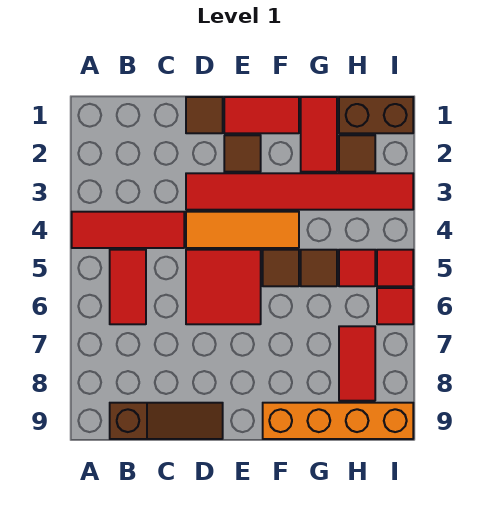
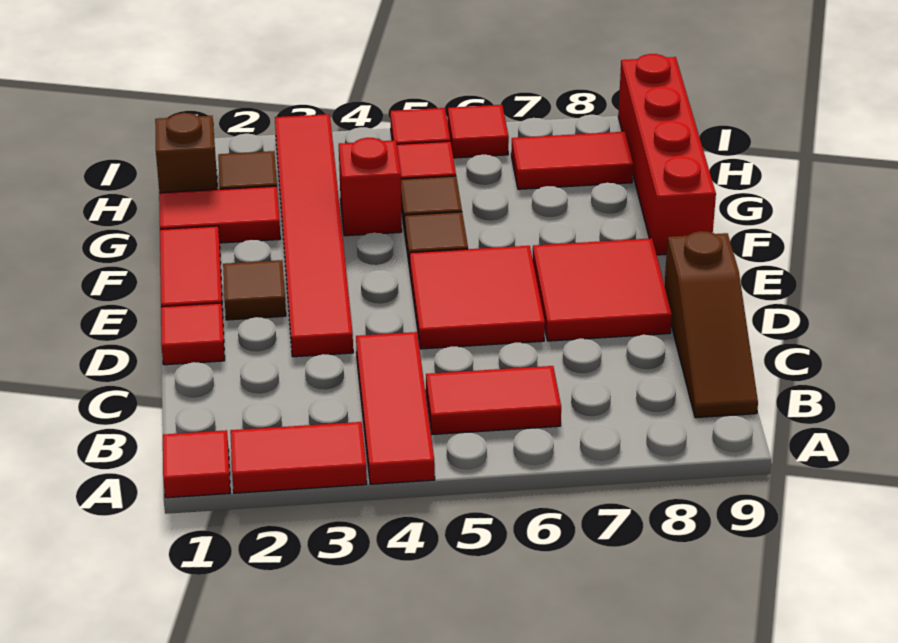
none -> red 1x1 tile [163,430,230,498]
none -> red 1x2 tile [230,422,367,493]
brown 1x3 slope [110,403,223,439] -> brown 1x3 slope turned to [664,231,758,418]
brown 1x1 tile [186,97,223,133] -> red 1x1 tile [161,303,225,365]
orange 1x3 tile [186,212,299,248] -> none
none -> red 2x2 tile [533,238,672,341]
orange 1x4 brick [263,403,413,439] -> red 1x4 brick [618,54,716,255]
none -> red 1x1 brick [339,138,402,236]
brown 1x2 brick [339,97,413,133] -> brown 1x1 brick [155,113,217,193]

